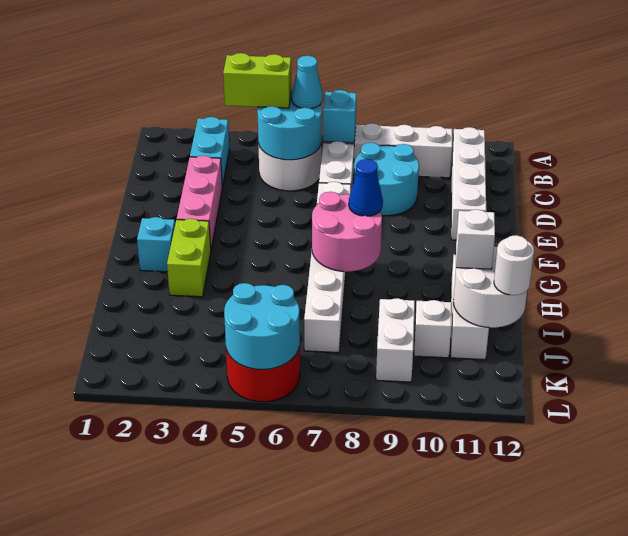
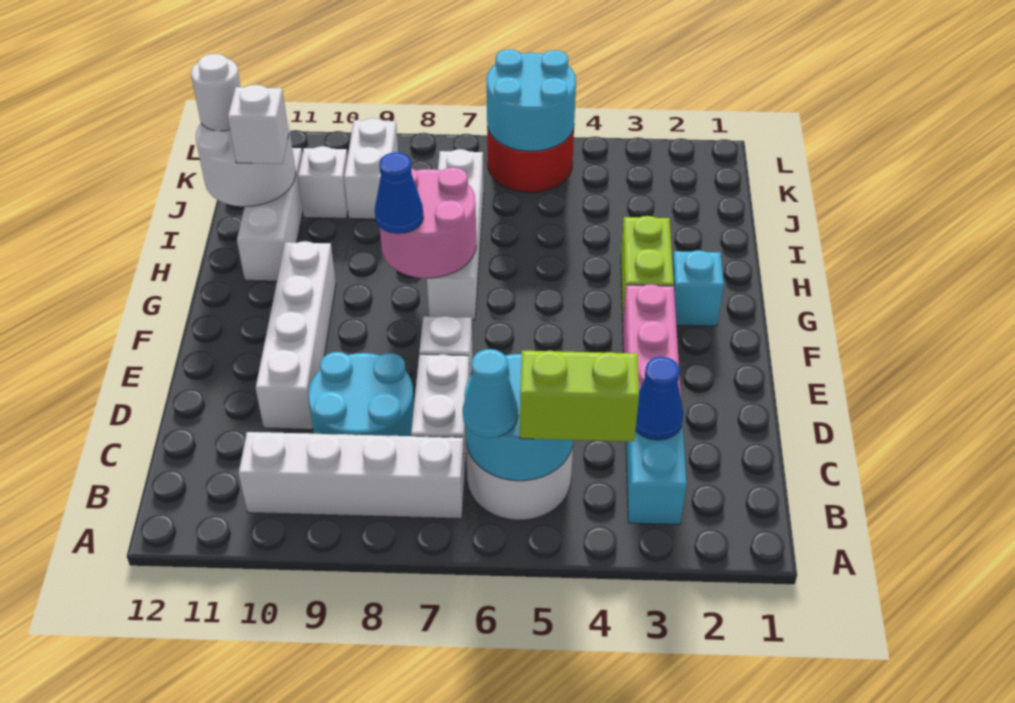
cyan 1x1 brick [323,90,356,143] -> none
white 1x4 brick [451,127,486,240] -> white 1x4 brick moved to [256,241,336,429]
none -> blue 1x1 cone [636,357,683,440]

